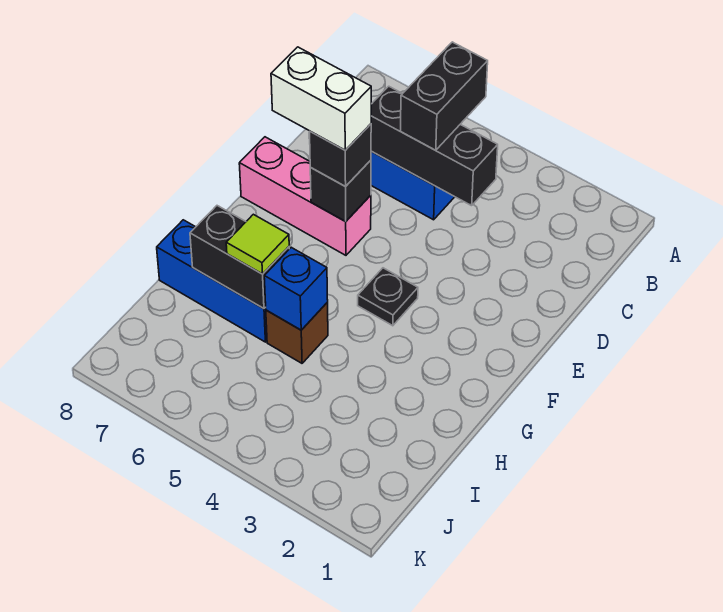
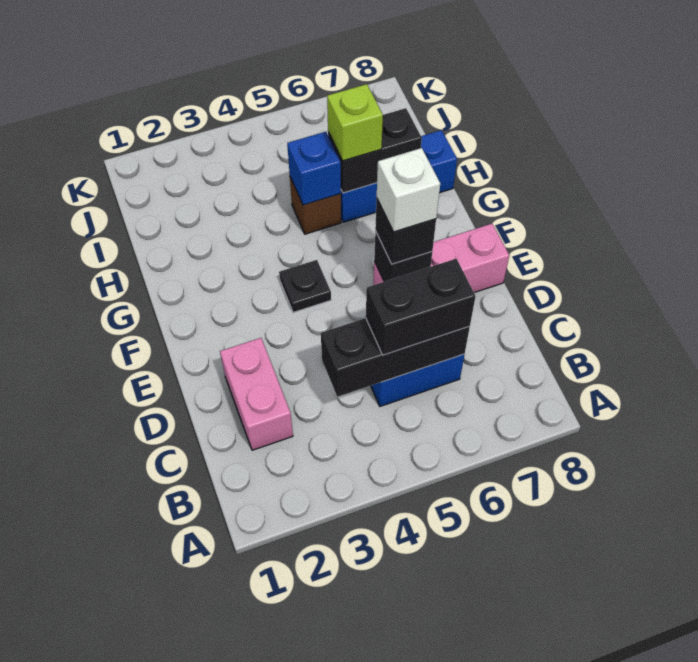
black 1x2 brick [400,42,488,150] -> black 1x2 brick turned to [366,259,476,355]
none -> pink 1x2 brick [220,338,293,450]
white 1x2 brick [271,47,371,150] -> white 1x1 brick [377,148,440,232]
lime 1x1 tile [226,214,289,274] -> lime 1x1 brick [327,84,383,161]

